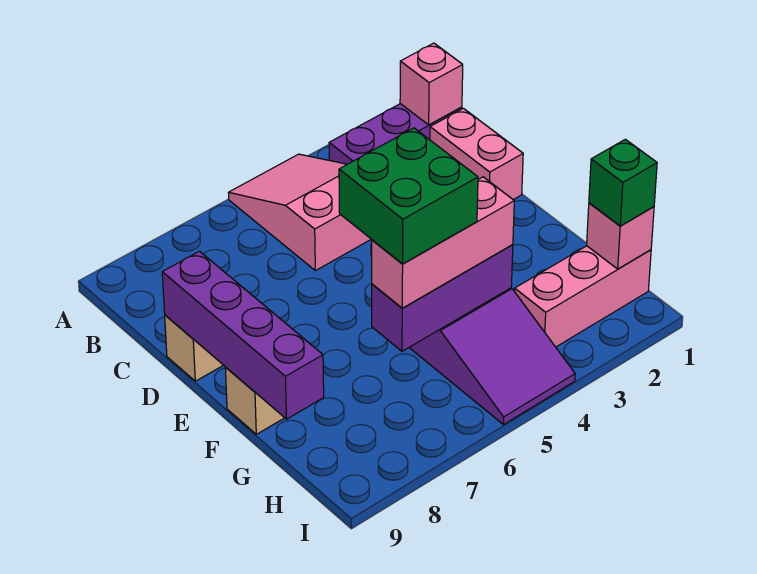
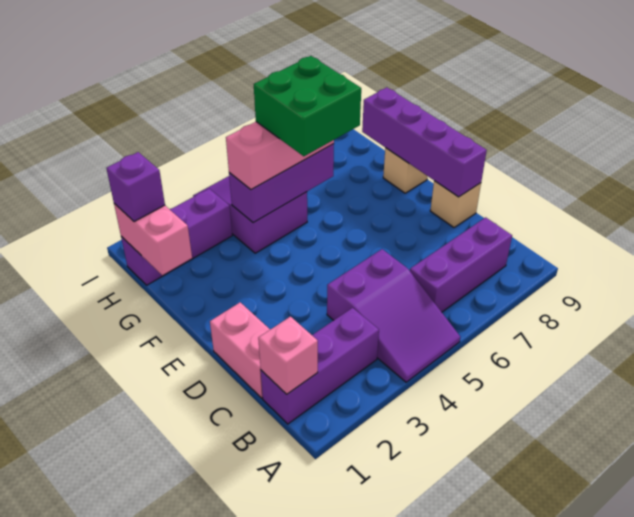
pink 2x3 slope [228,154,371,271] -> purple 2x3 slope [327,249,460,382]
none -> purple 1x3 brick [410,217,512,312]
pink 1x3 brick [515,246,651,347] -> purple 1x3 brick [121,189,232,285]
pink 1x1 brick [587,203,654,269] -> pink 1x2 brick [114,204,192,275]
green 1x1 brick [589,139,657,226] -> purple 1x1 brick [106,152,165,222]

